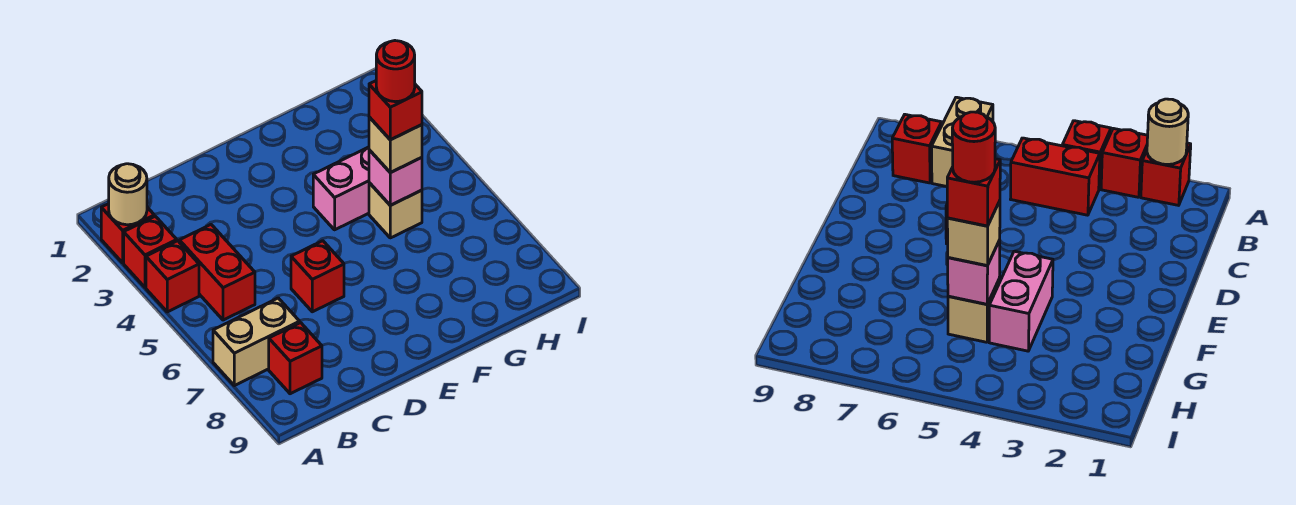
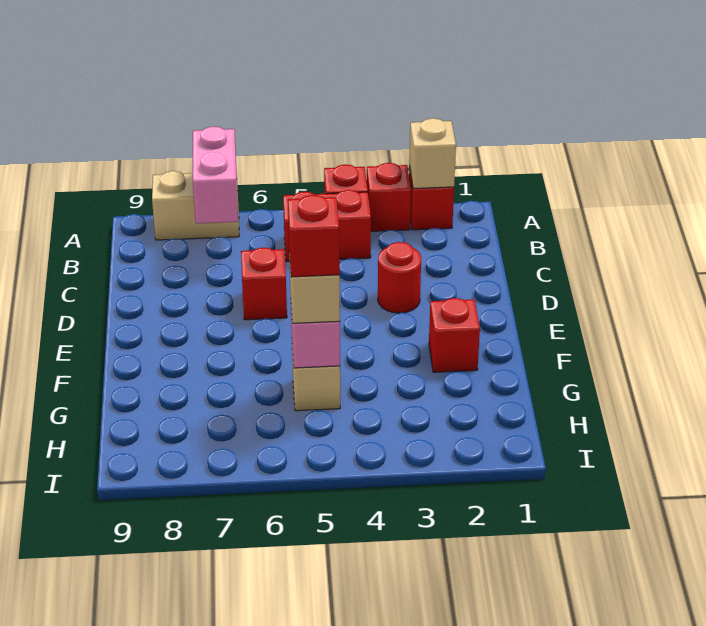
tan 1x1 round brick [109,164,147,225] -> tan 1x1 brick [409,118,456,188]
tan 1x2 brick [213,298,300,386] -> tan 1x2 brick turned to [152,171,239,240]
red 1x1 brick [269,323,322,394] -> red 1x1 brick moved to [429,298,480,372]
pink 1x2 brick [313,147,369,230] -> pink 1x2 brick moved to [193,126,238,223]
red 1x1 round brick [376,41,415,102] -> red 1x1 round brick moved to [378,242,421,313]

